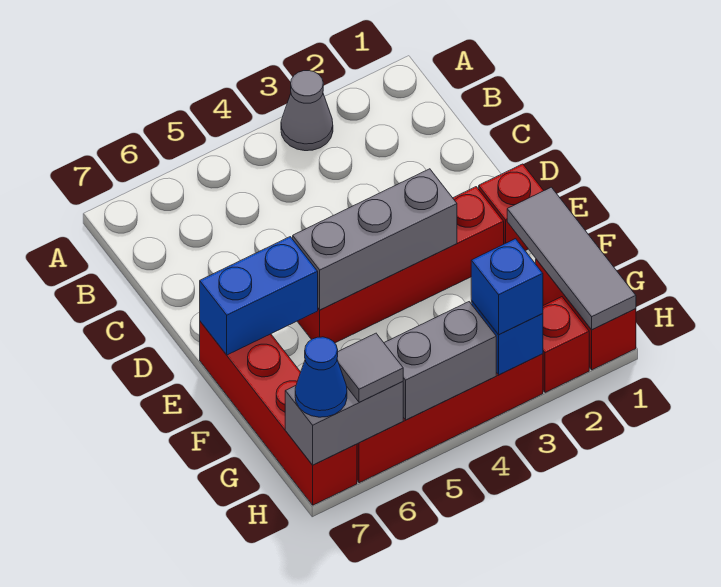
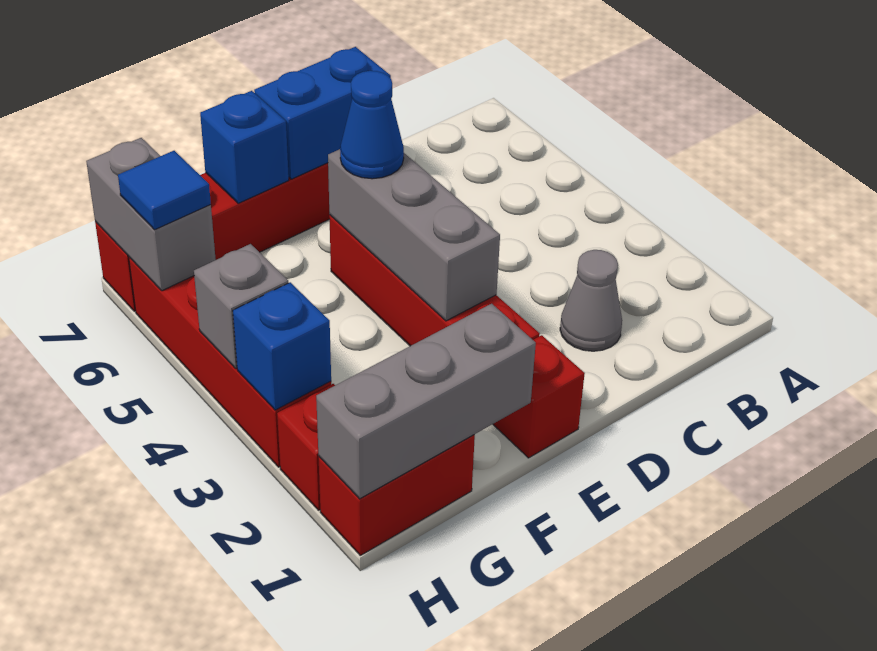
grey 1x1 cone [281,71,333,151] -> grey 1x1 cone moved to [560,250,622,351]
blue 1x2 brick [200,237,318,355] -> blue 1x2 brick turned to [254,47,391,179]
grey 1x3 tile [507,187,636,330] -> grey 1x3 brick [316,304,536,499]
blue 1x1 brick [471,239,543,335] -> blue 1x1 brick moved to [200,91,289,203]
grey 1x2 brick [384,302,496,420] -> grey 1x1 brick [194,244,288,369]
grey 1x1 tile [337,333,403,402] -> blue 1x1 tile [118,151,211,230]
blue 1x1 cone [295,337,347,417] -> blue 1x1 cone moved to [340,71,404,179]

